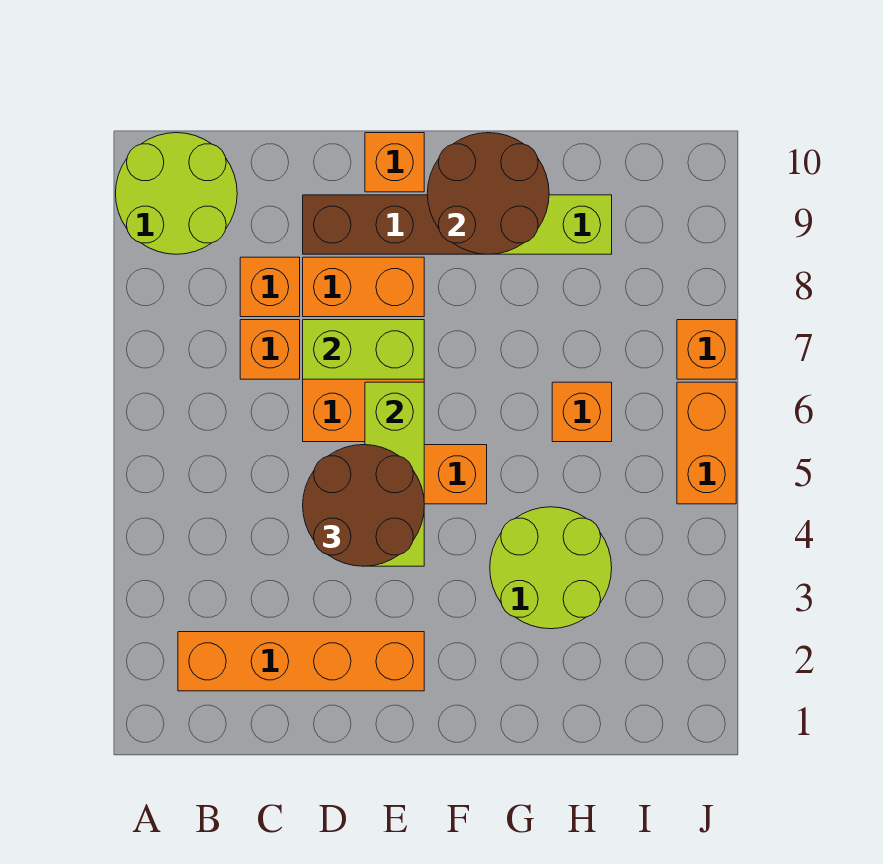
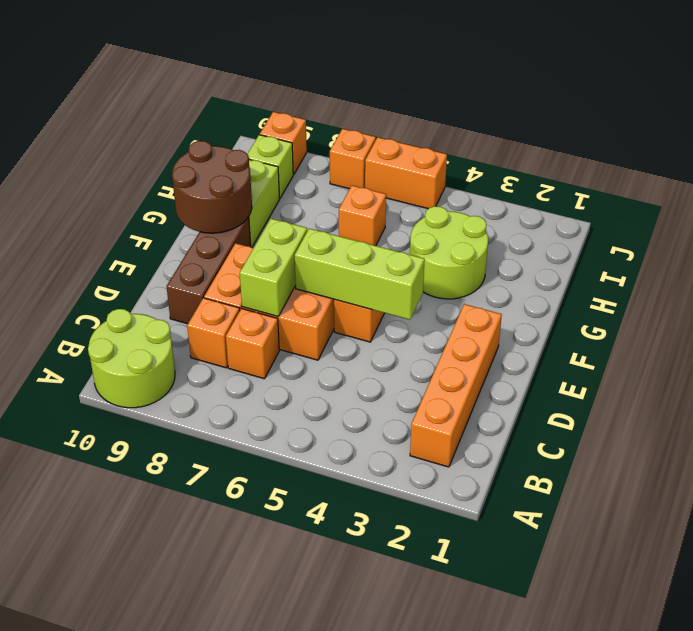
brown 2x2 round brick [303,445,424,566] -> none
orange 1x1 brick [365,133,424,192] -> orange 1x1 brick moved to [260,112,307,175]
none -> lime 1x1 brick [248,135,293,198]

